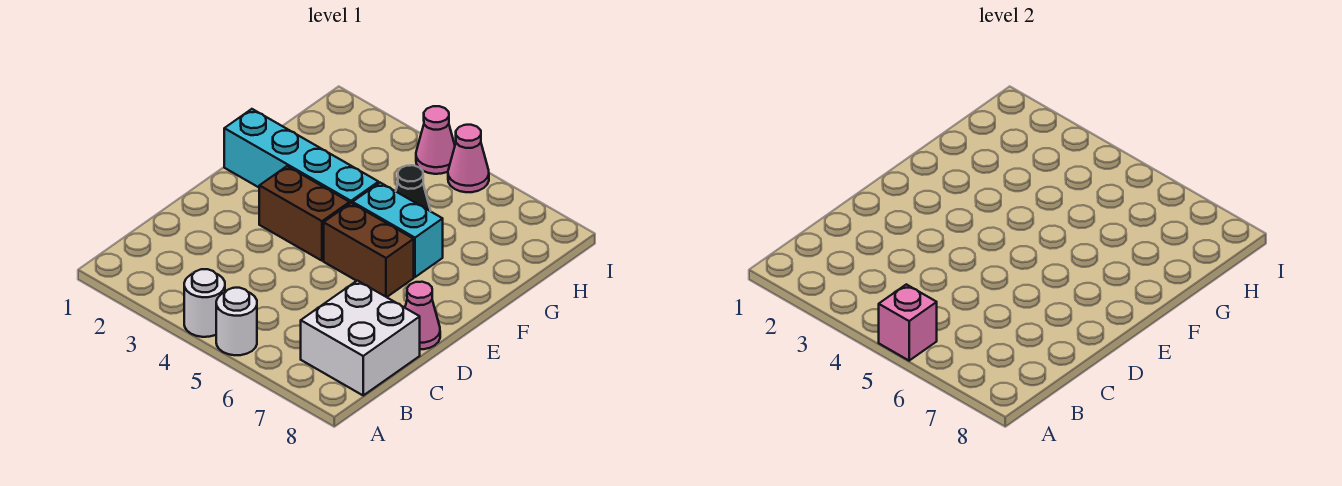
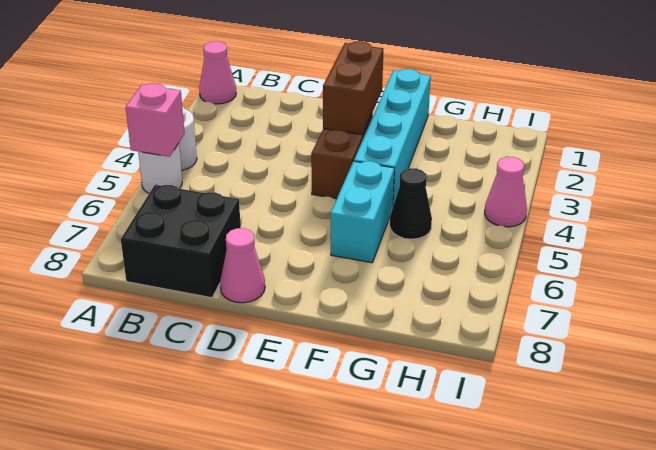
white 2x2 brick [301,281,420,395] -> black 2x2 brick [121,185,241,298]
brown 1x2 brick [324,203,414,297] -> brown 1x2 brick moved to [323,41,384,135]
pink 1x1 cone [448,125,489,192] -> pink 1x1 cone moved to [199,41,236,104]

